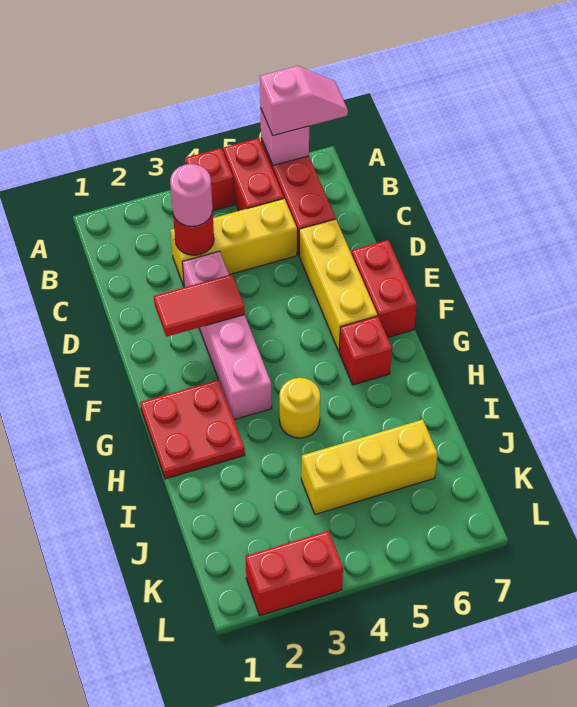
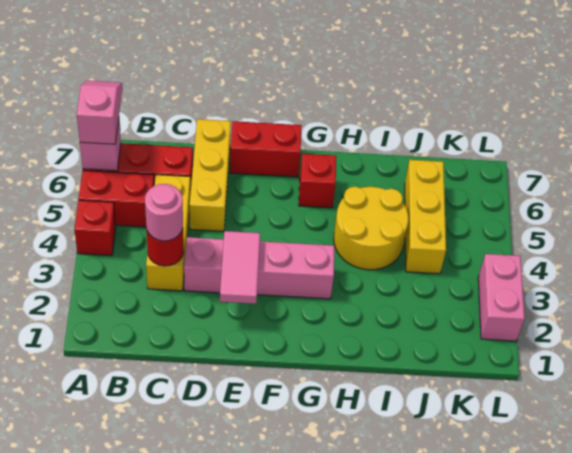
yellow 1x3 brick [299,219,377,351] -> yellow 1x3 brick turned to [190,119,231,231]
red 1x2 tile [154,274,245,337] -> pink 1x2 tile [220,231,260,304]
red 2x2 plate [140,380,245,479] -> none
yellow 1x1 round brick [279,378,320,438] -> yellow 2x2 round brick [334,187,409,270]
red 1x2 brick [245,531,343,616] -> pink 1x2 brick [478,254,525,341]

